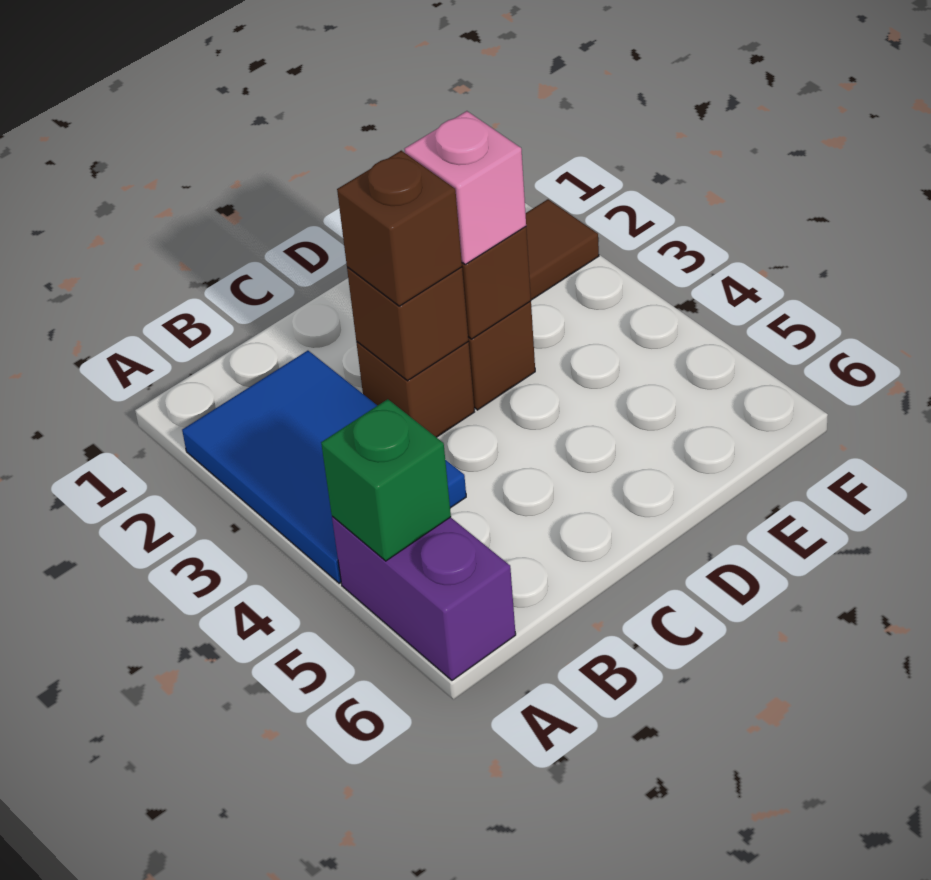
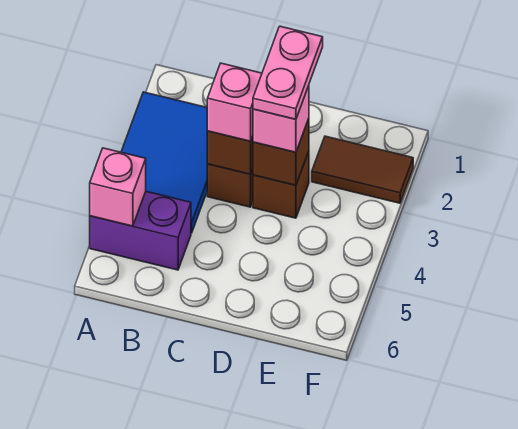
purple 1x2 brick [332,516,516,680] -> purple 1x2 brick turned to [90,192,191,270]
green 1x1 brick [321,399,451,561] -> pink 1x1 brick [90,148,146,226]
brown 1x1 brick [337,151,462,306] -> pink 1x1 brick [207,63,262,141]
none -> pink 1x2 plate [253,26,323,119]

